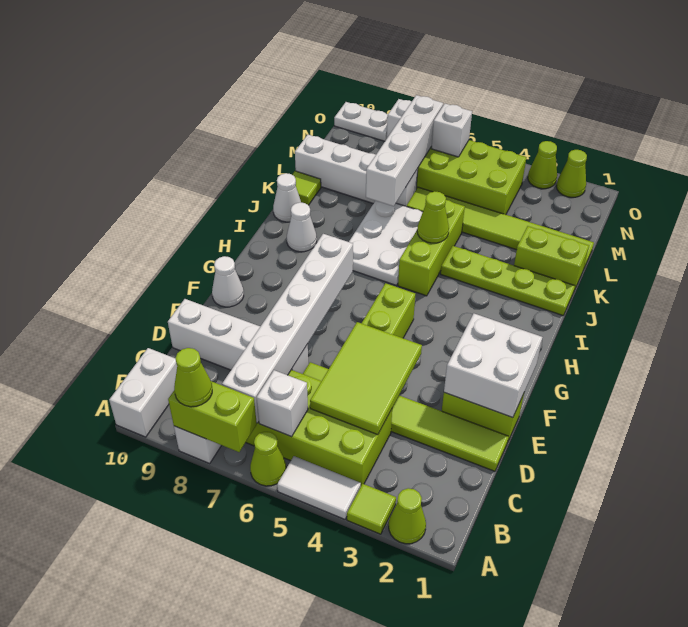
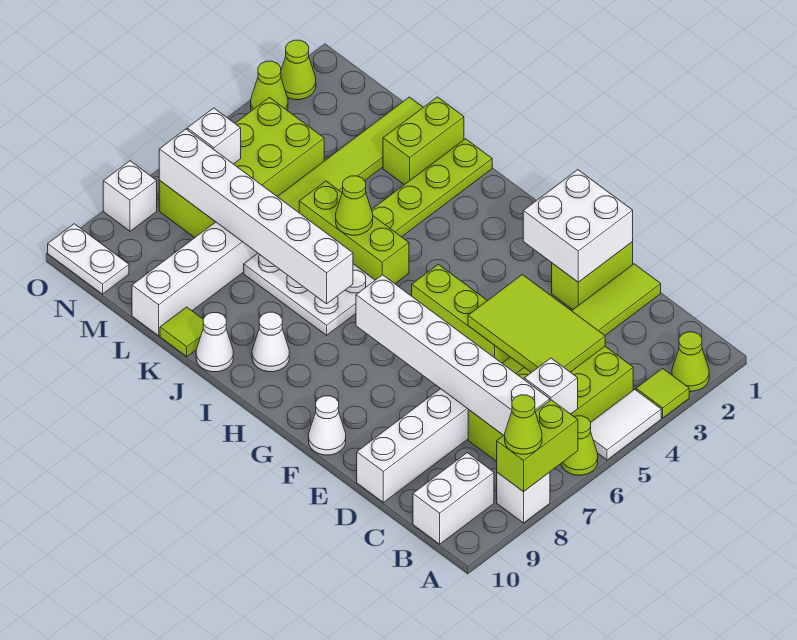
white 1x2 brick [109,348,177,437] -> white 1x2 brick turned to [413,453,494,544]
white 1x4 brick [366,95,443,206] -> white 1x6 brick [159,129,353,304]
white 1x2 plate [334,102,388,141] -> white 1x2 plate turned to [48,224,129,294]

